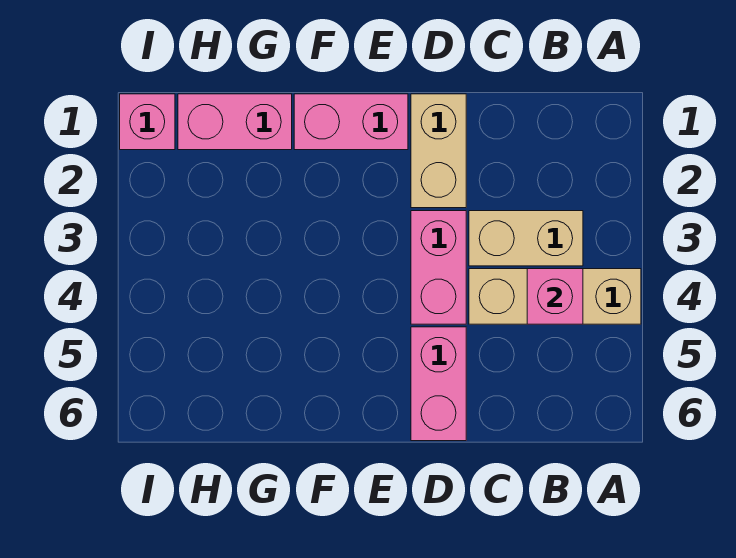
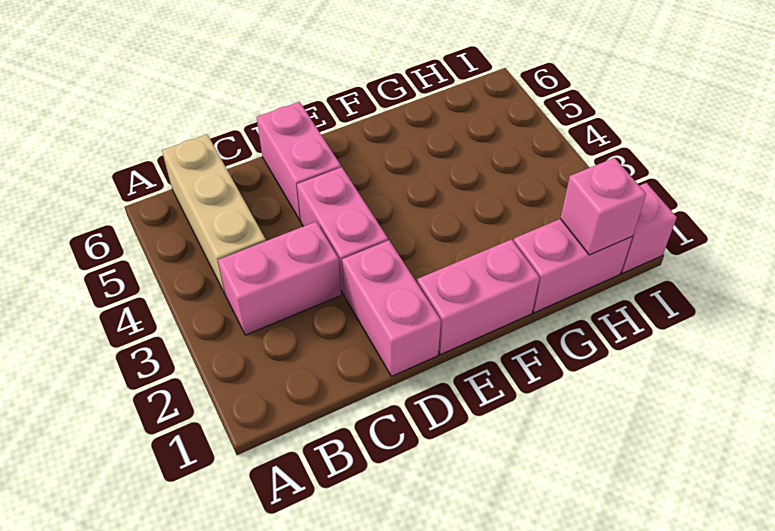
tan 1x3 brick [469,269,641,324] -> tan 1x3 brick turned to [162,134,266,295]
tan 1x2 brick [469,211,583,266] -> pink 1x2 brick [218,222,341,335]
pink 1x1 brick [527,269,583,324] -> pink 1x1 brick moved to [560,158,646,255]
tan 1x2 brick [411,94,466,208] -> pink 1x2 brick [342,240,441,376]

